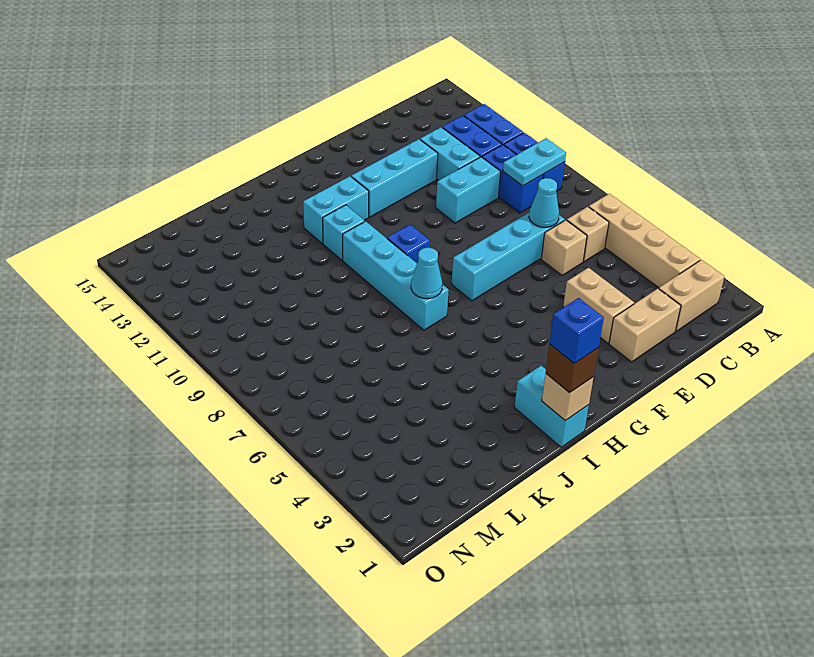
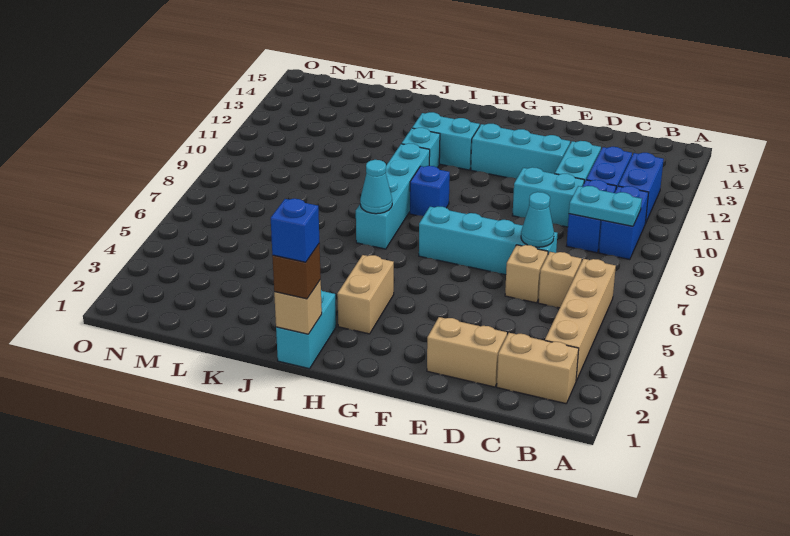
tan 1x2 brick [563,268,634,343] -> tan 1x2 brick moved to [337,255,394,334]

